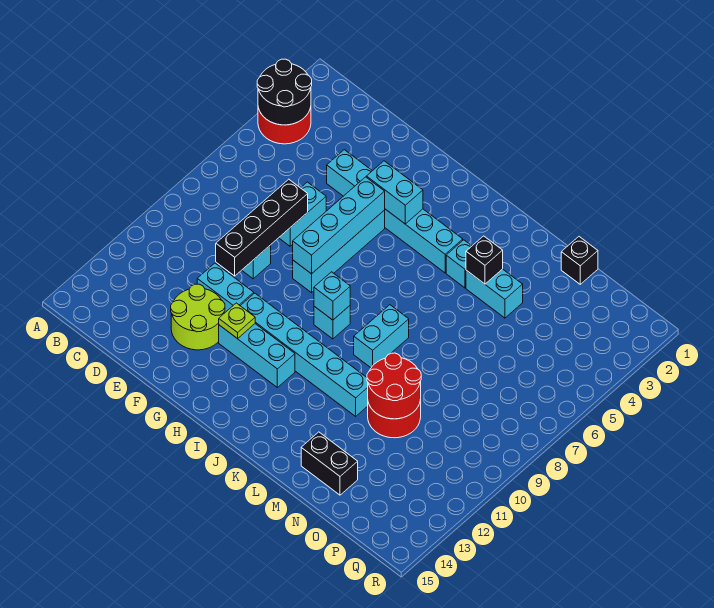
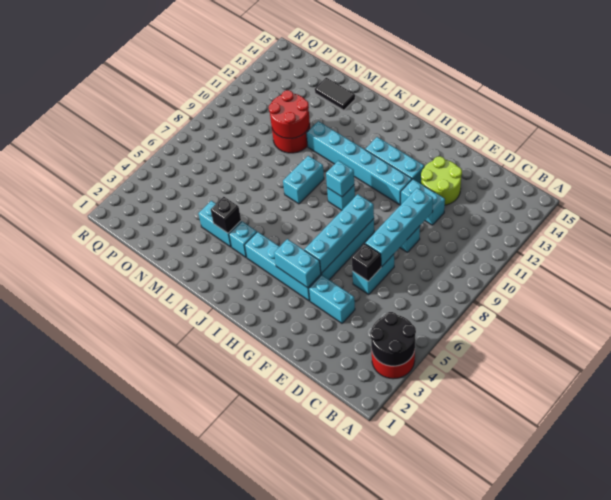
black 1x4 brick [216,179,308,276] -> cyan 1x4 brick [365,188,433,267]
lime 1x1 plate [219,303,255,339] -> none
black 1x2 brick [301,432,358,495] -> black 1x2 tile [315,78,355,110]
black 1x1 brick [561,237,598,284] -> black 1x1 brick moved to [352,244,381,281]

